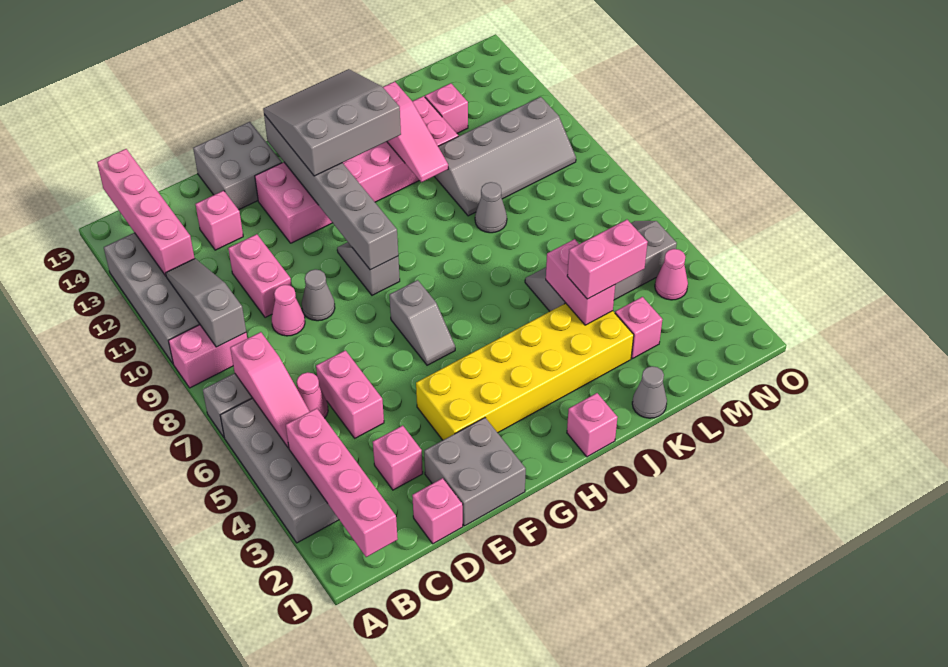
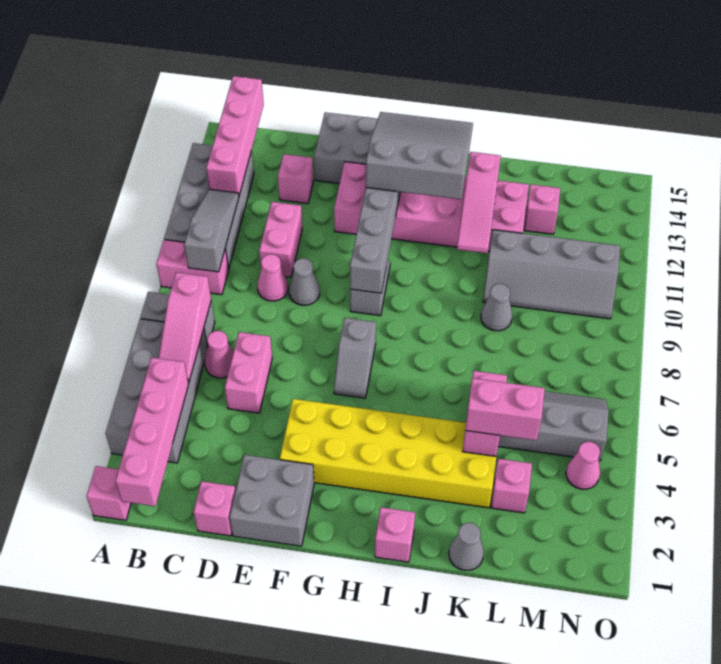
pink 1x1 brick [373,425,423,490] -> pink 1x1 brick moved to [86,466,131,520]

